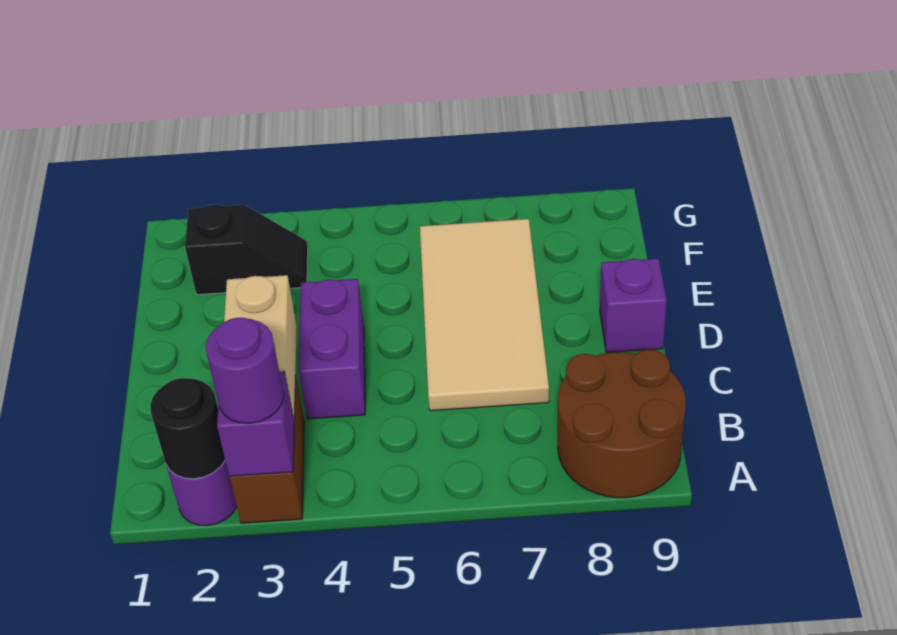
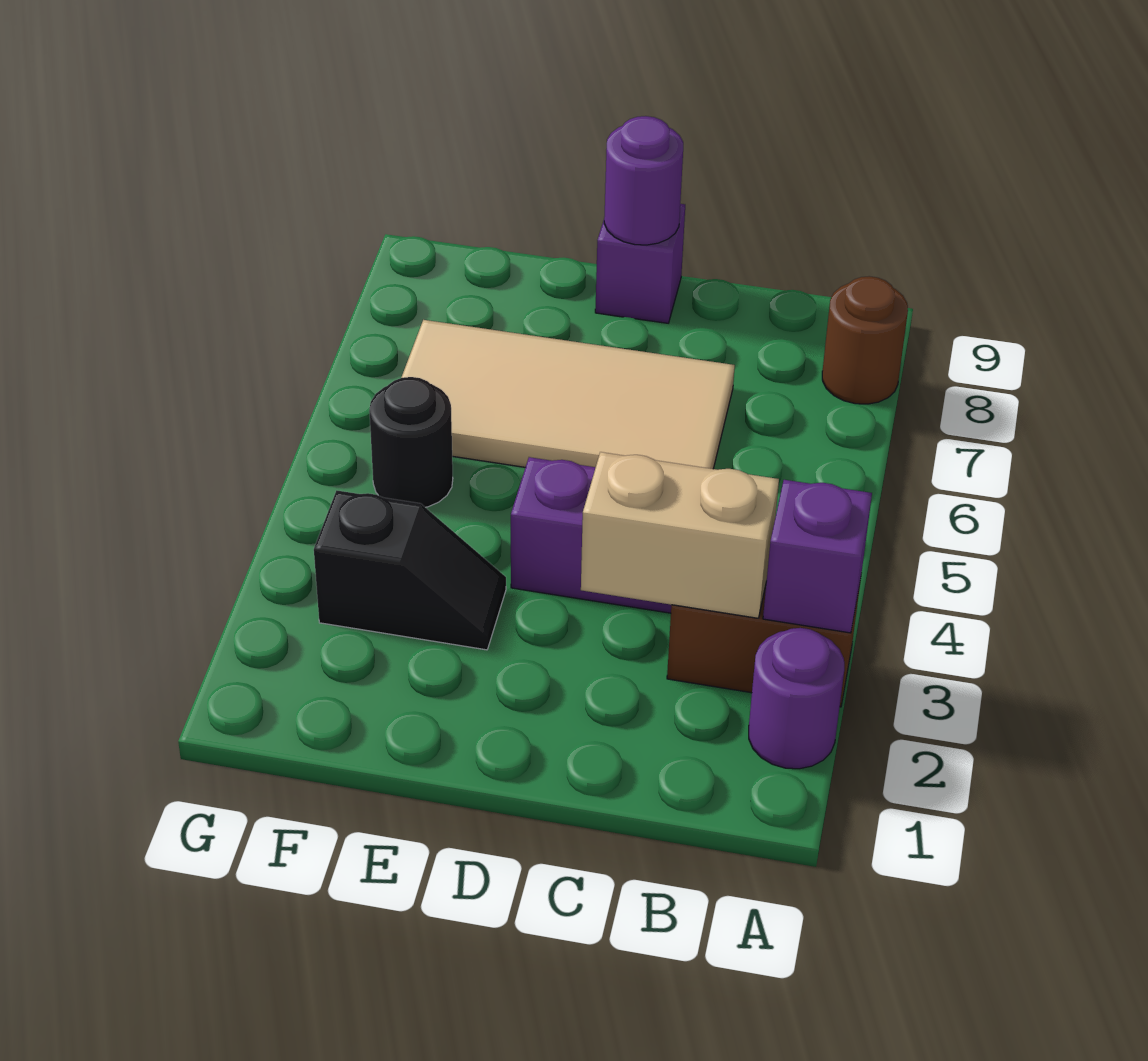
black 1x1 round brick [150,378,225,479] -> black 1x1 round brick moved to [369,377,453,507]
purple 1x1 round brick [206,318,284,423] -> purple 1x1 round brick moved to [604,116,683,245]
brown 2x2 round brick [558,350,686,498] -> brown 1x1 round brick [822,276,908,404]
black 1x2 slope [185,205,308,295] -> black 1x2 slope turned to [314,490,506,650]

